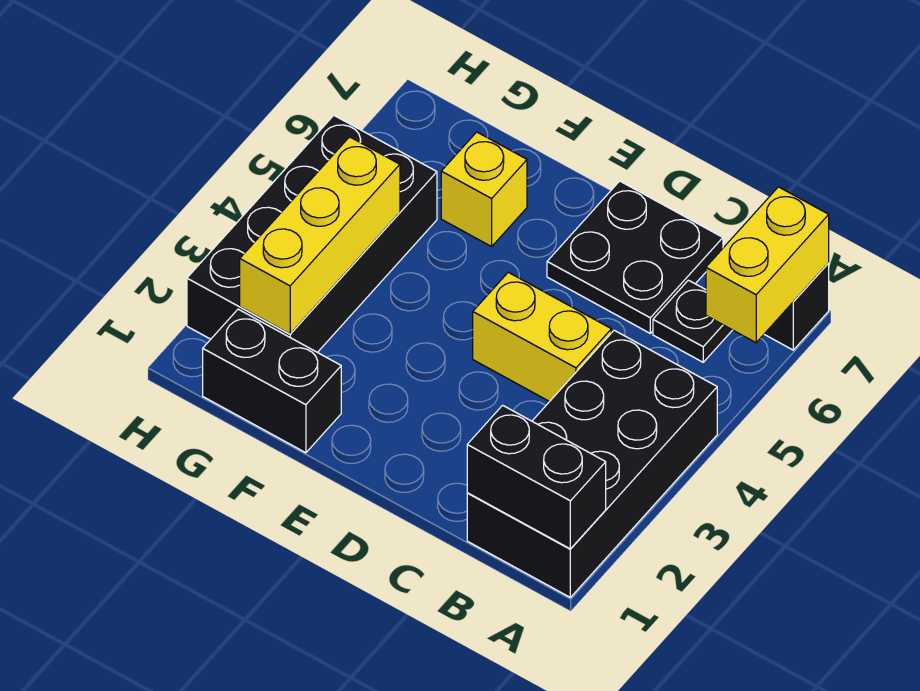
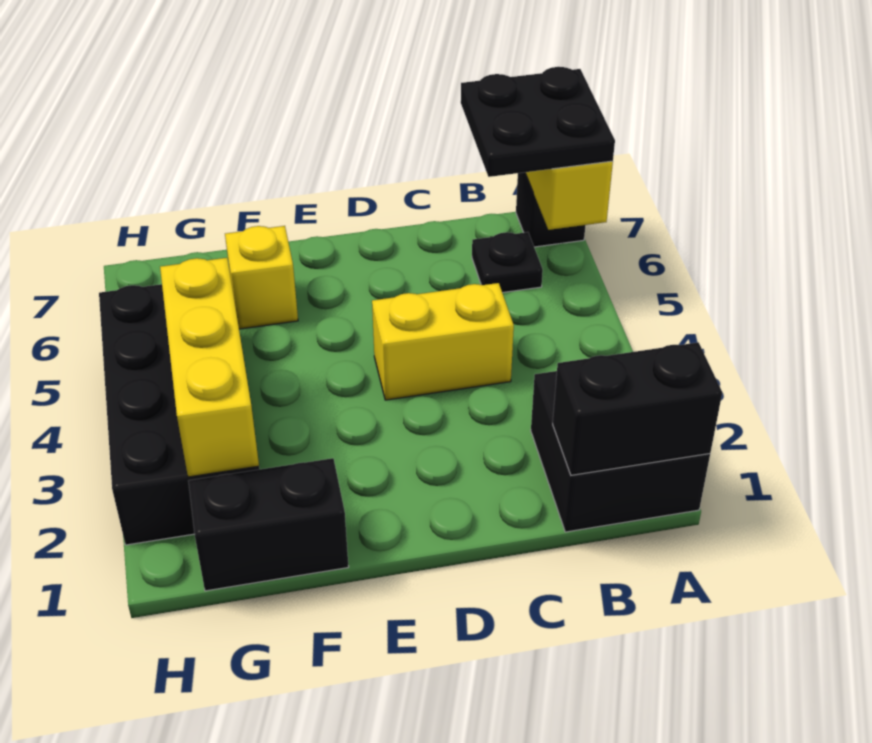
black 2x4 brick [467,330,717,597] -> black 2x2 brick [531,371,710,532]
black 2x2 plate [547,181,723,333] -> black 2x2 plate moved to [461,67,615,177]

